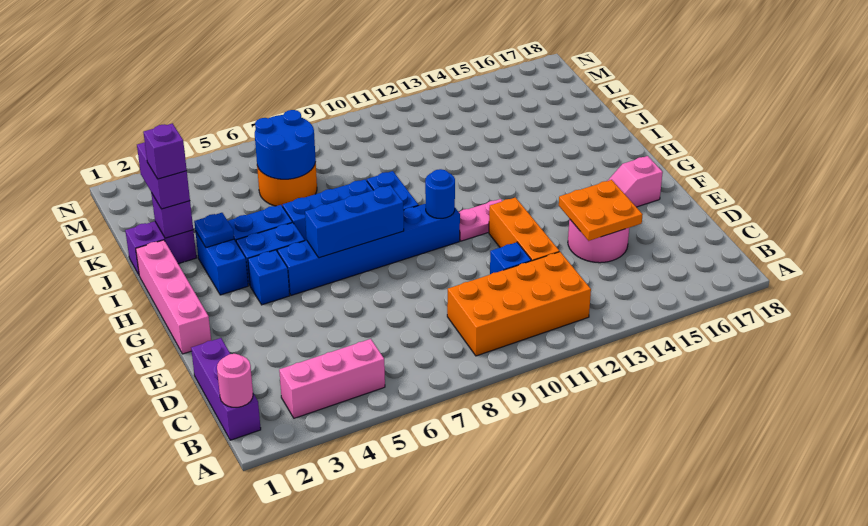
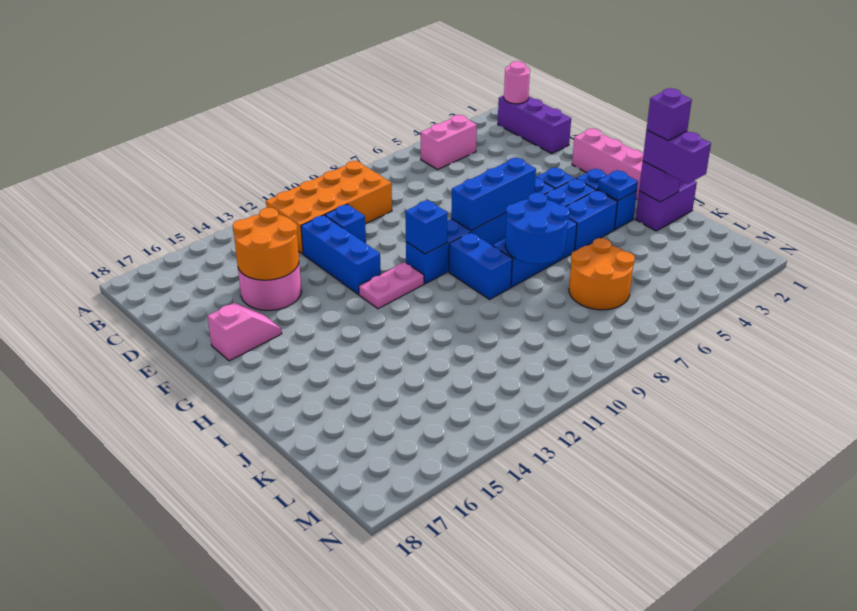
pink 1x3 brick [279,339,385,418] -> pink 1x2 brick [420,115,477,170]
orange 1x3 brick [489,197,559,261] -> blue 1x3 brick [301,215,381,294]
orange 2x2 plate [559,180,643,241] -> orange 2x2 round brick [233,208,299,280]
blue 1x1 round brick [425,169,455,218] -> blue 1x1 brick [405,200,448,254]
blue 2x2 round brick [255,110,316,179] -> blue 2x2 round brick moved to [505,193,569,264]

